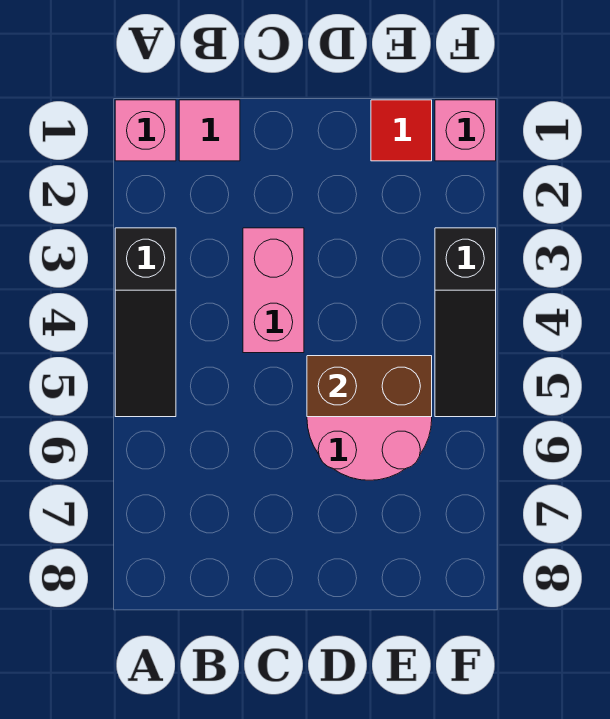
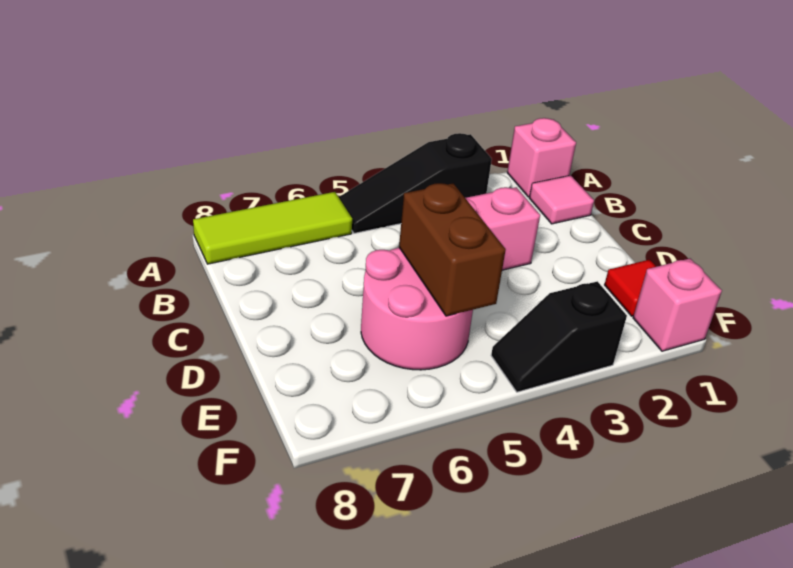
none -> lime 1x3 tile [193,192,352,264]
black 1x3 slope [435,228,496,417] -> black 1x2 slope [491,281,627,392]

